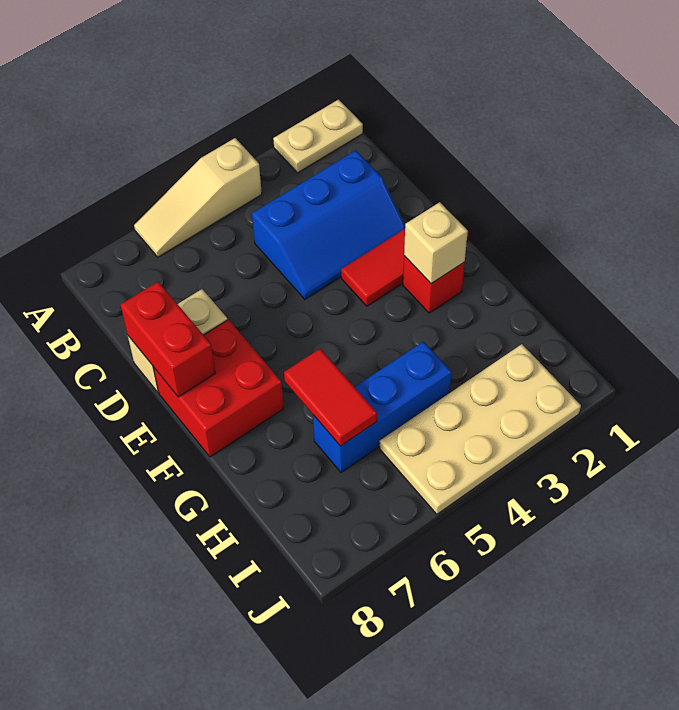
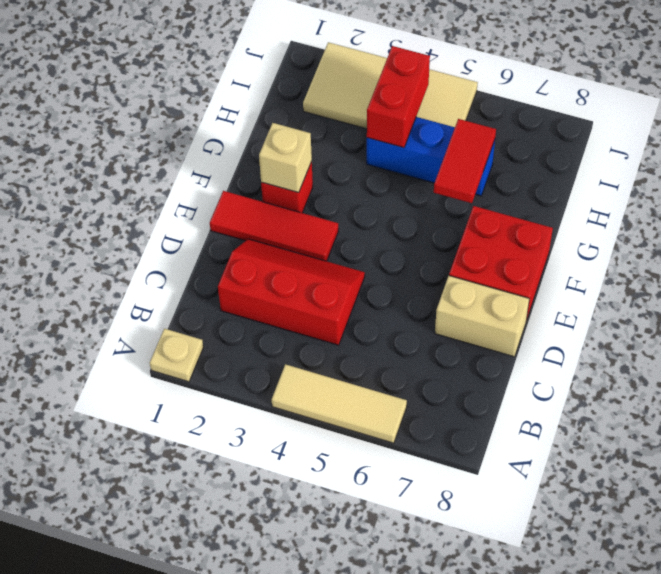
tan 1x2 plate [273,100,363,173] -> tan 1x1 plate [150,329,203,382]
tan 1x3 slope [134,138,262,257] -> tan 1x3 tile [272,364,407,443]
blue 2x3 slope [252,150,405,299] -> red 2x3 slope [218,239,365,345]
red 1x2 brick [121,282,215,397] -> red 1x2 brick moved to [367,46,430,148]
tan 2x4 plate [380,344,581,514] -> tan 2x4 tile [303,42,478,129]

